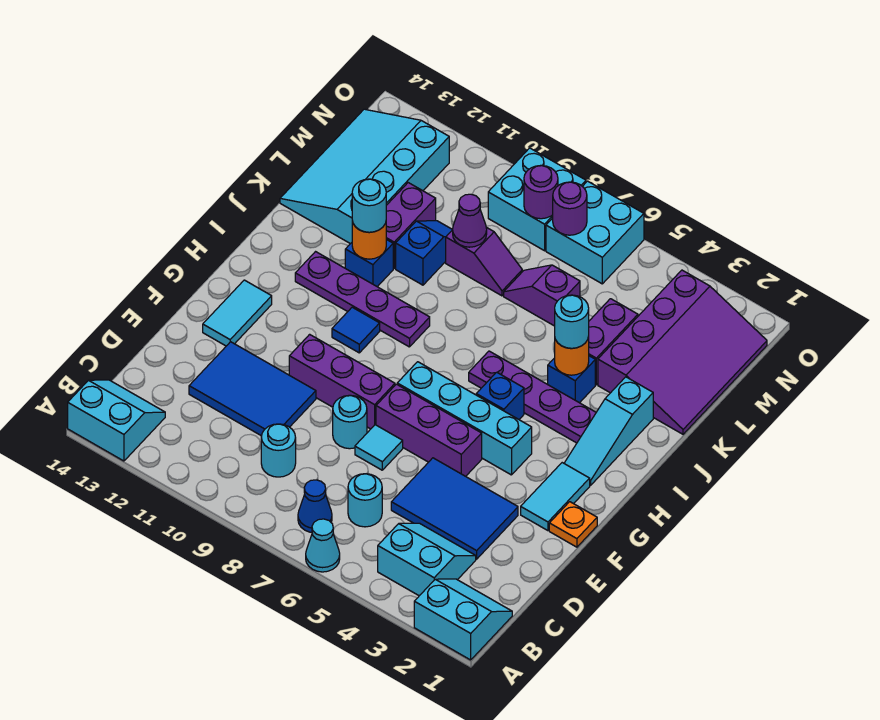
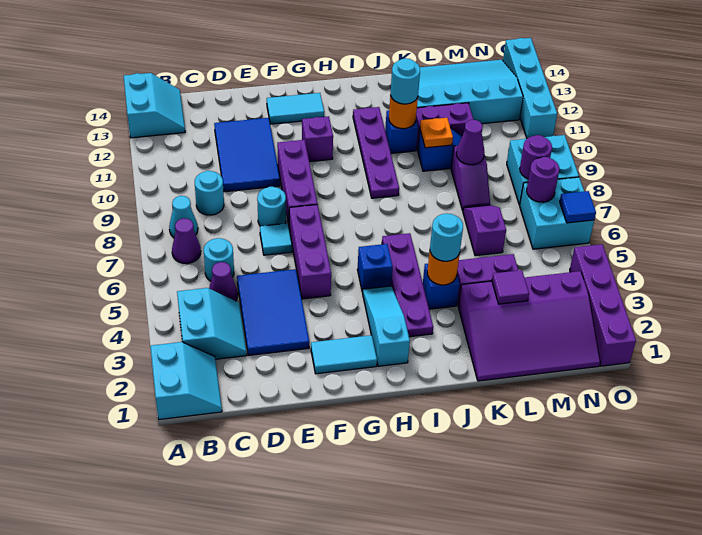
cyan 1x1 cone [306,519,340,572] -> cyan 1x1 cone moved to [169,196,198,238]
blue 1x1 cone [298,480,332,532] -> purple 1x1 cone [172,218,201,264]
none -> purple 1x1 cone [209,262,238,301]
orange 1x1 plate [549,502,597,547] -> orange 1x1 plate moved to [420,118,453,148]
cyan 1x4 brick [397,362,532,475] -> cyan 1x4 brick moved to [503,38,557,138]
none -> purple 1x1 brick [302,116,333,162]
cyan 1x3 slope [564,377,653,486] -> cyan 1x3 slope turned to [363,286,410,366]
blue 1x1 tile [332,307,380,353] -> blue 1x1 tile moved to [560,191,596,223]
none -> purple 1x1 tile [492,270,529,304]
none -> purple 1x4 brick [570,244,636,366]

